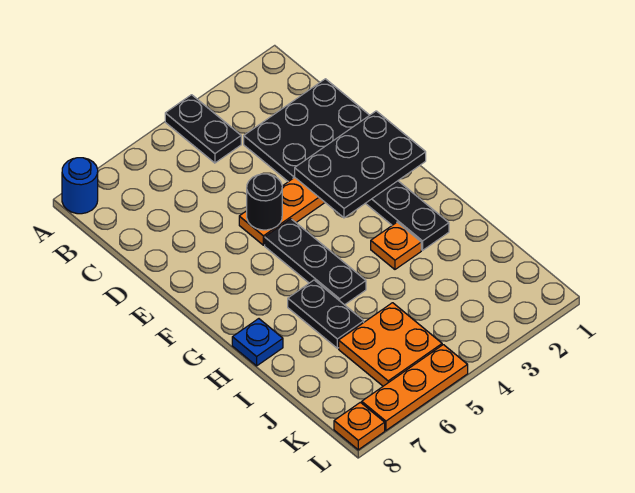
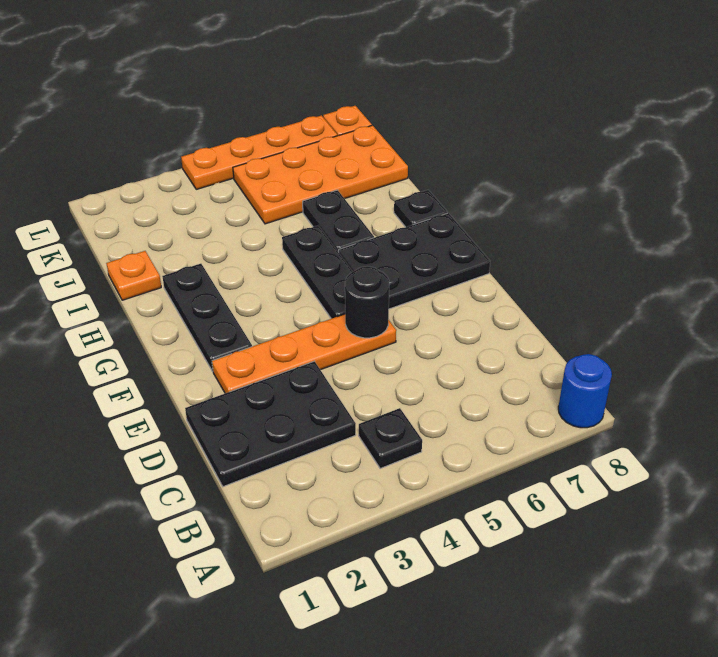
black 1x2 plate [165,95,241,163] -> black 1x1 plate [359,408,422,469]
black 2x3 plate [295,111,426,218] -> black 2x3 plate moved to [339,213,490,309]
orange 1x1 plate [371,222,421,269] -> orange 1x1 plate moved to [106,251,161,300]
blue 1x1 plate [232,319,283,366] -> black 1x1 plate [394,190,448,227]
orange 2x2 plate [339,303,442,386] -> orange 2x4 plate [233,125,408,224]
orange 1x3 plate [362,345,468,430] -> orange 1x4 plate [181,115,337,189]

